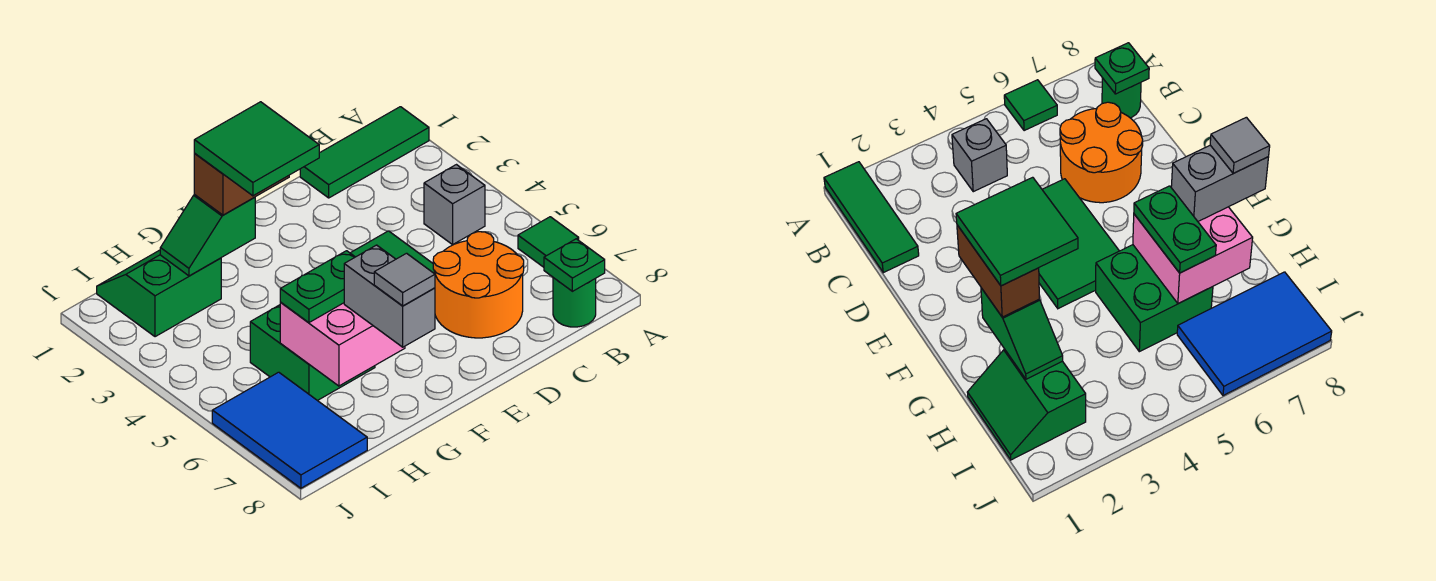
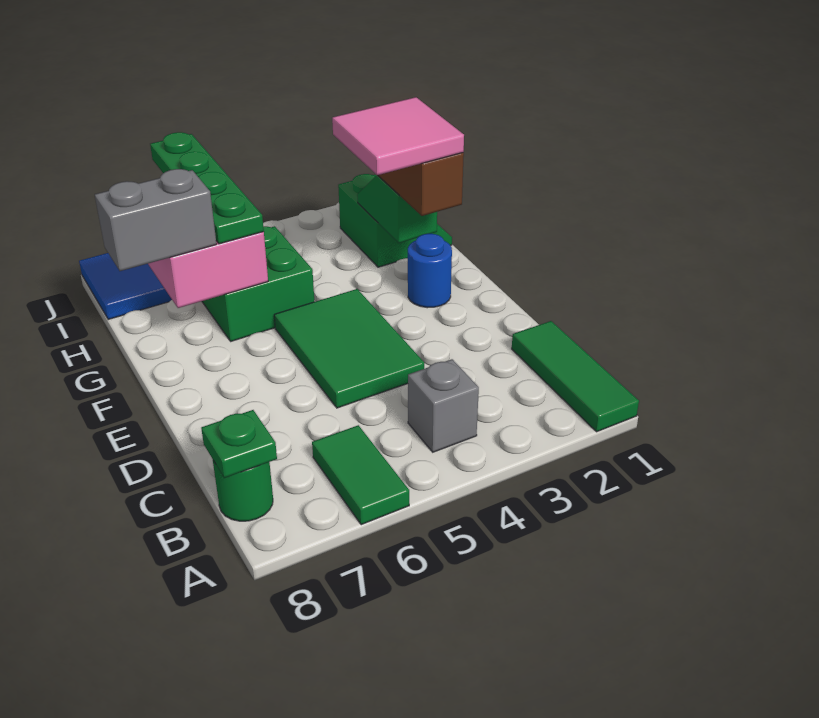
green 1x1 tile [518,217,579,267] -> green 1x2 tile [312,425,409,525]
orange 2x2 round brick [433,232,524,338] -> none
none -> blue 1x1 round brick [408,234,452,308]
green 2x2 tile [194,102,319,196] -> pink 2x2 tile [332,97,464,175]
green 1x2 plate [280,251,355,323] -> green 1x4 plate [150,132,264,244]
grey 1x1 tile [374,253,435,306] -> none

